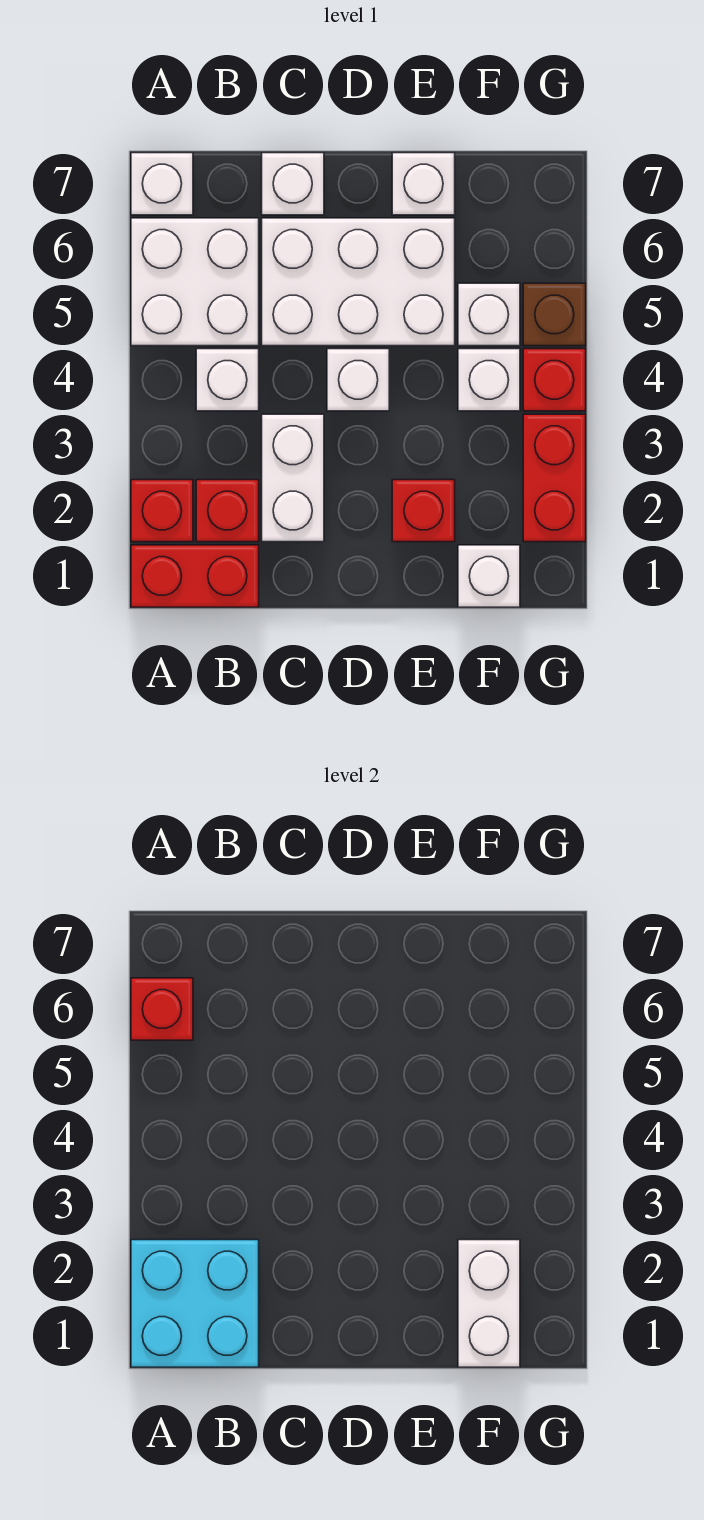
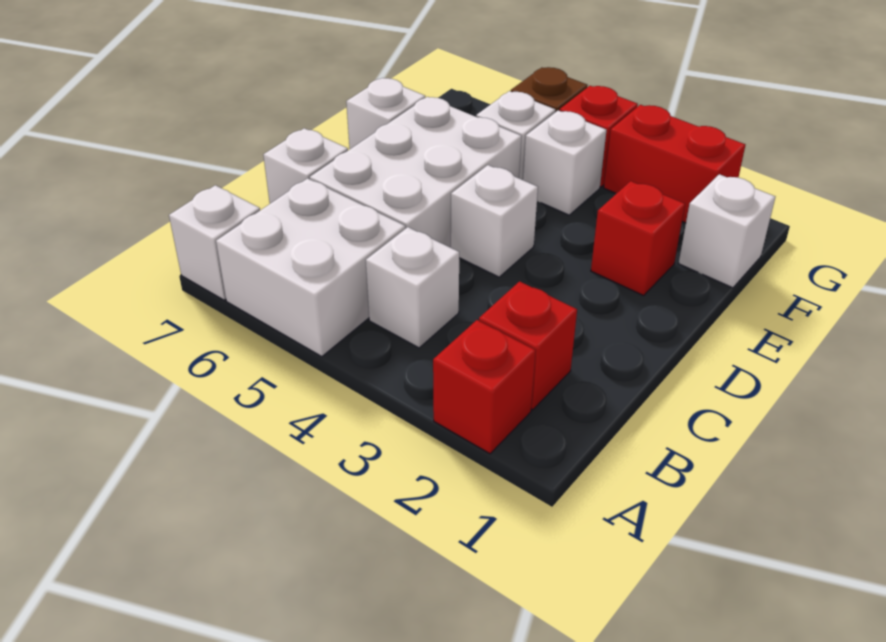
red 1x2 brick [131,545,259,607] -> none
cyan 2x2 brick [131,1240,259,1367] -> none
red 1x1 brick [131,978,193,1040] -> none
white 1x2 brick [262,414,324,542] -> none
white 1x2 brick [458,1240,520,1367] -> none

